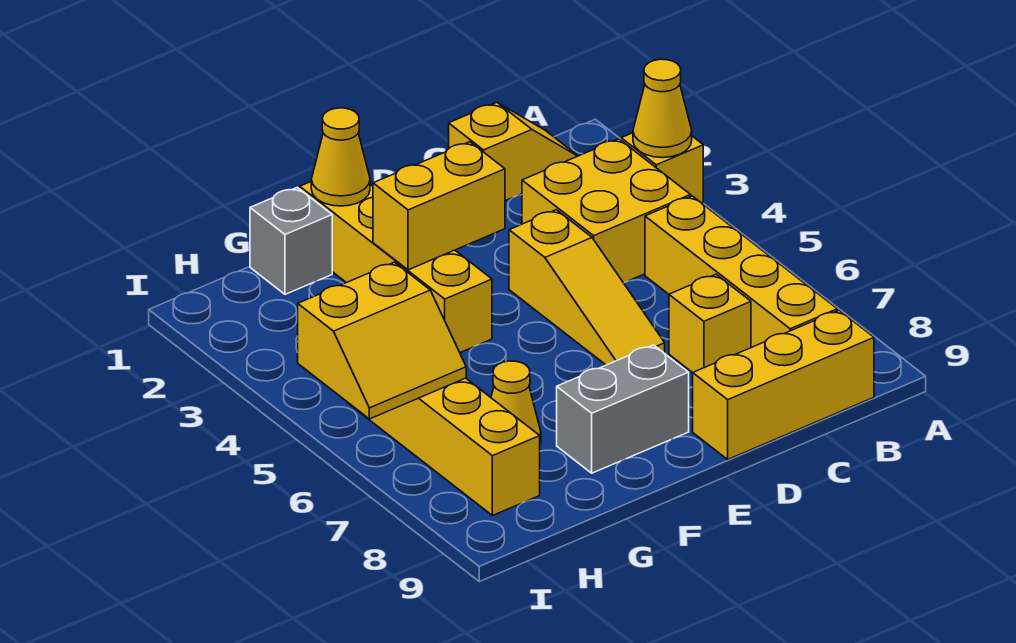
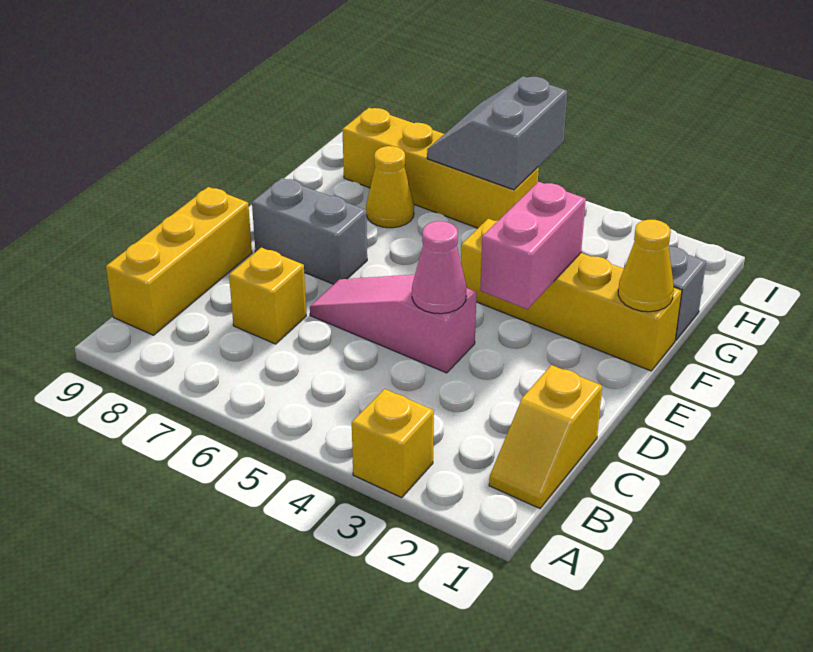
yellow 1x1 cone [633,59,692,158] -> none
yellow 2x2 brick [522,139,691,283] -> none
yellow 1x4 brick [645,196,837,348] -> none
yellow 1x3 slope [509,210,665,365] -> pink 1x3 slope [310,274,477,373]
none -> pink 1x1 cone [412,221,467,314]
yellow 1x2 brick [373,142,505,270] -> pink 1x2 brick [480,182,586,309]
grey 1x2 brick [557,345,689,473] -> grey 1x2 brick turned to [252,178,367,284]
yellow 2x2 slope [298,262,466,419] -> grey 2x2 slope [427,76,567,190]

